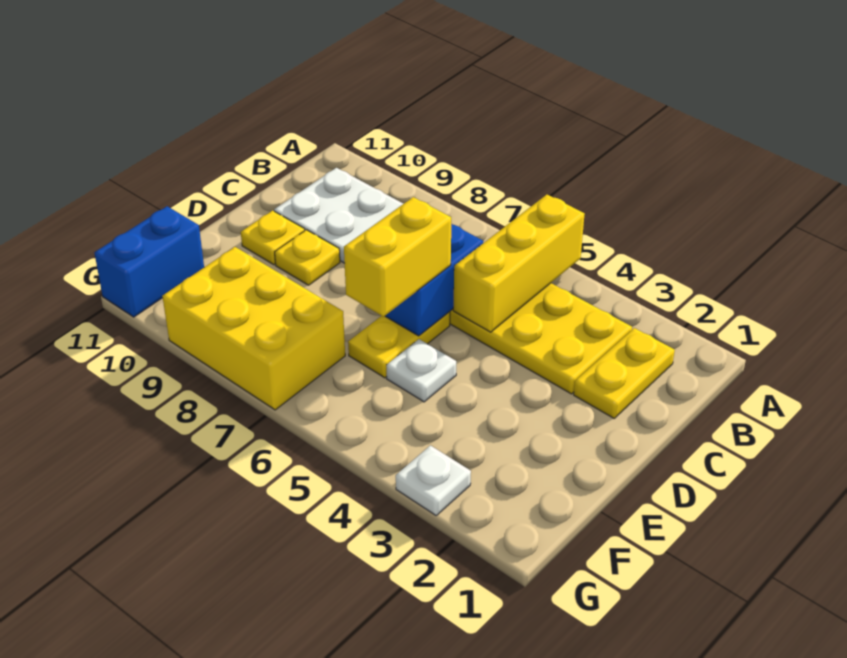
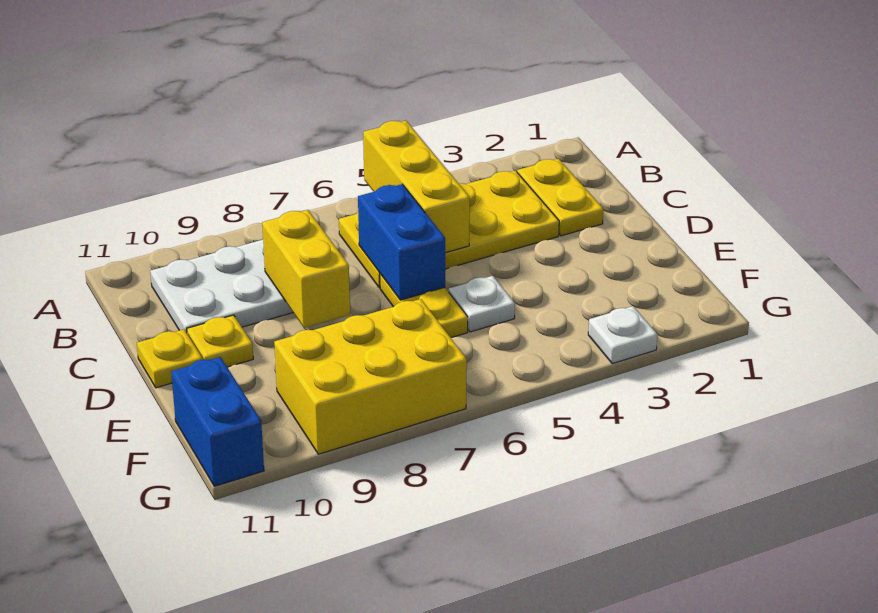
yellow 1x2 brick [344,197,451,317] -> yellow 1x2 brick moved to [262,210,350,328]
yellow 1x1 plate [275,230,340,285] -> yellow 1x1 plate moved to [137,329,203,388]

